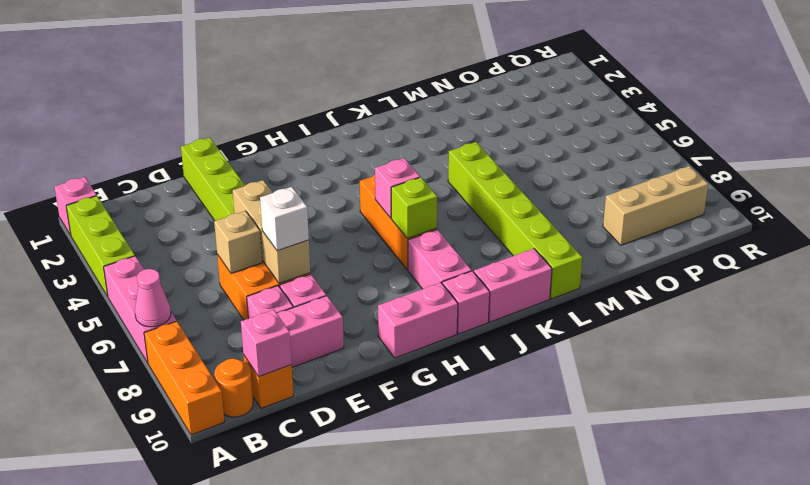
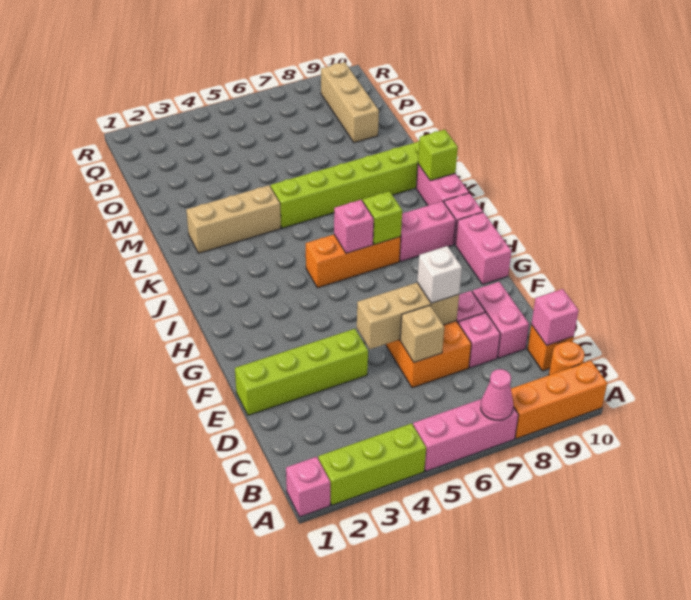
none -> lime 1x1 brick [418,130,458,181]
none -> tan 1x3 brick [186,185,281,253]

